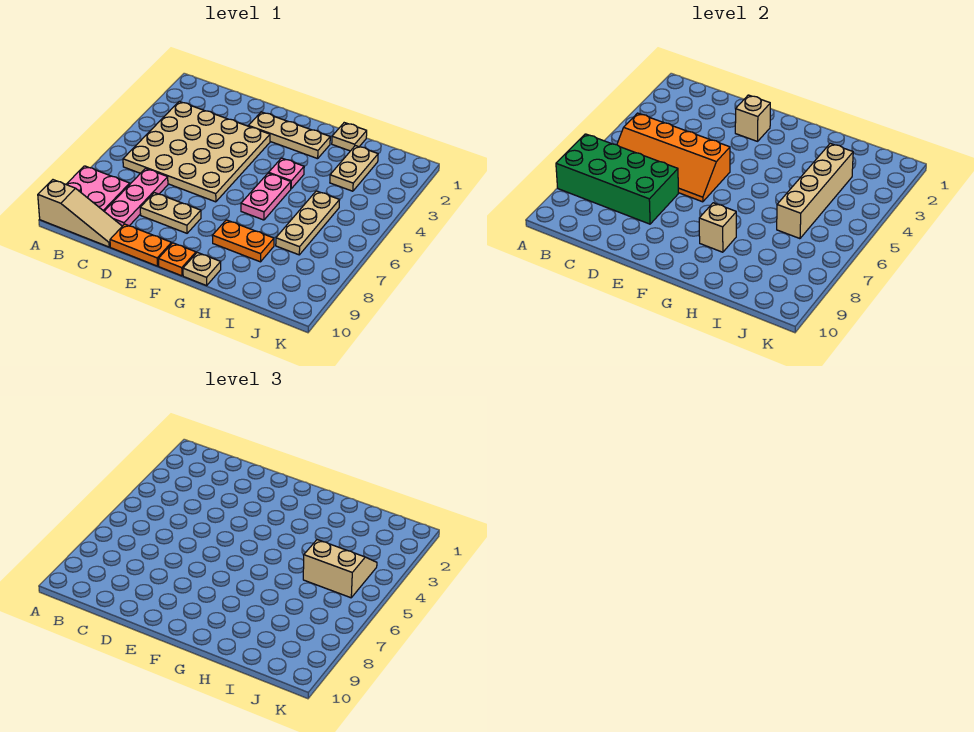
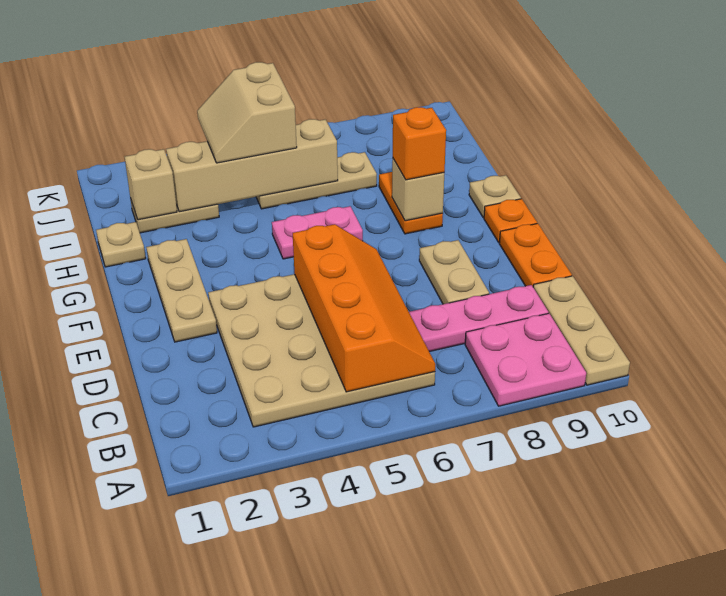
green 2x4 brick [556,134,678,224] -> none
tan 1x3 slope [38,180,122,247] -> tan 1x3 plate [533,276,630,385]
tan 1x1 brick [735,95,770,141] -> tan 1x1 brick moved to [125,149,177,220]
pink 1x1 plate [269,158,304,189] -> none
none -> orange 1x1 brick [393,107,446,180]

